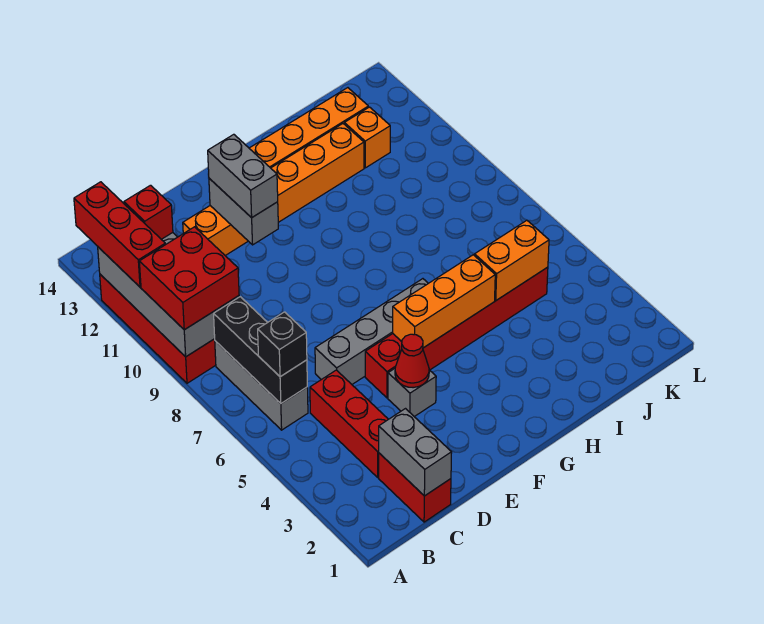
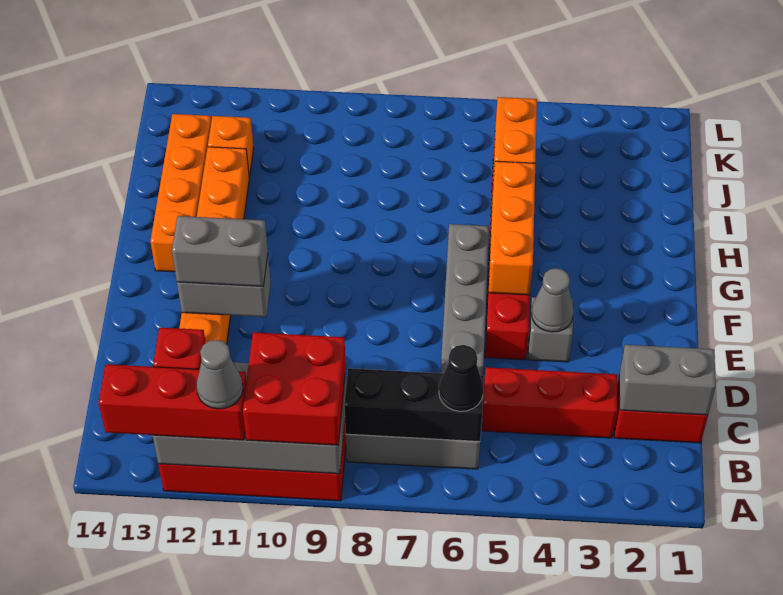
none -> grey 1x1 cone [197,340,243,409]
black 1x1 brick [258,312,307,377] -> black 1x1 cone [439,345,483,411]
red 1x1 cone [395,334,429,388] -> grey 1x1 cone [531,268,574,332]

